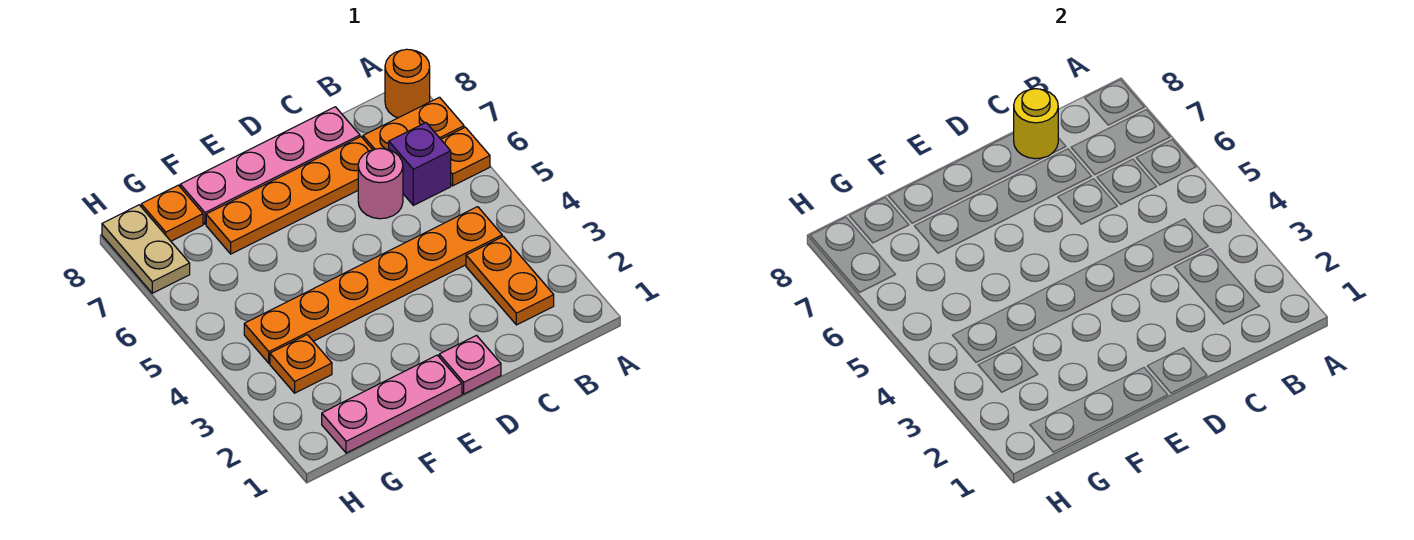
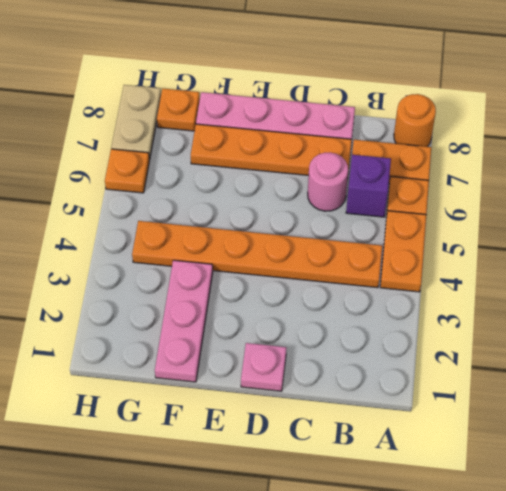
orange 1x2 plate [466,236,554,325] -> orange 1x2 plate moved to [380,211,426,292]
yellow 1x1 round brick [1014,89,1058,159] -> none
pink 1x3 plate [322,355,462,453] -> pink 1x3 plate turned to [155,260,213,382]
orange 1x1 plate [270,335,332,393] -> orange 1x1 plate moved to [105,149,150,193]

